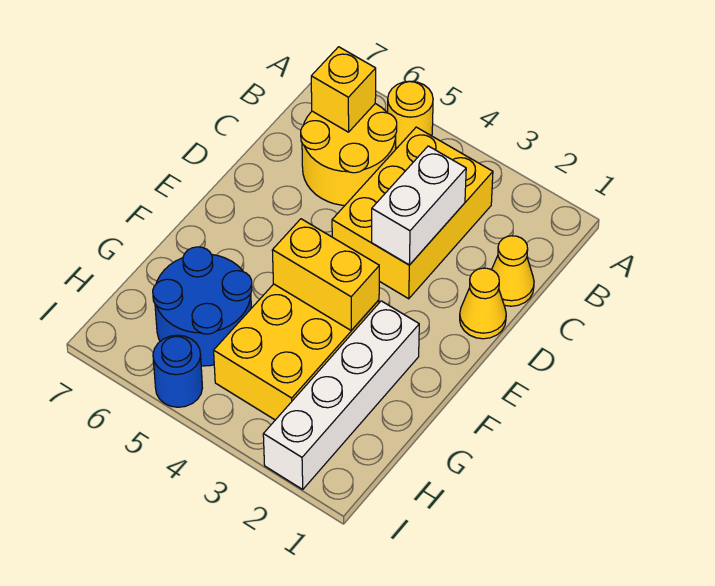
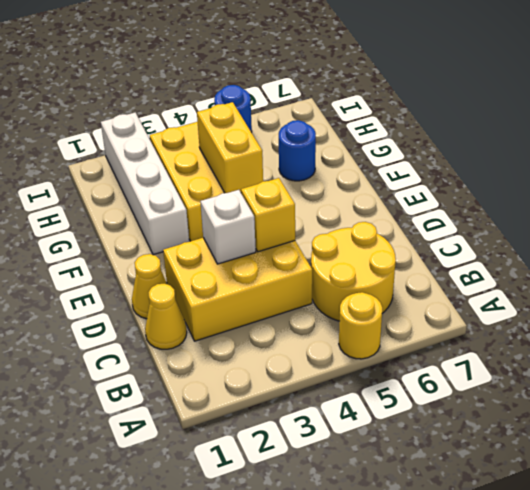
yellow 2x3 brick [332,127,493,299] -> yellow 2x3 brick turned to [163,238,312,341]
yellow 1x1 brick [311,47,376,132] -> yellow 1x1 brick moved to [241,178,295,252]
white 1x2 brick [372,146,466,265] -> white 1x1 brick [200,190,256,264]
yellow 1x2 brick [272,219,379,330] -> yellow 1x2 brick turned to [197,102,263,193]
blue 2x2 round brick [153,247,252,366] -> blue 1x1 round brick [279,120,316,181]

